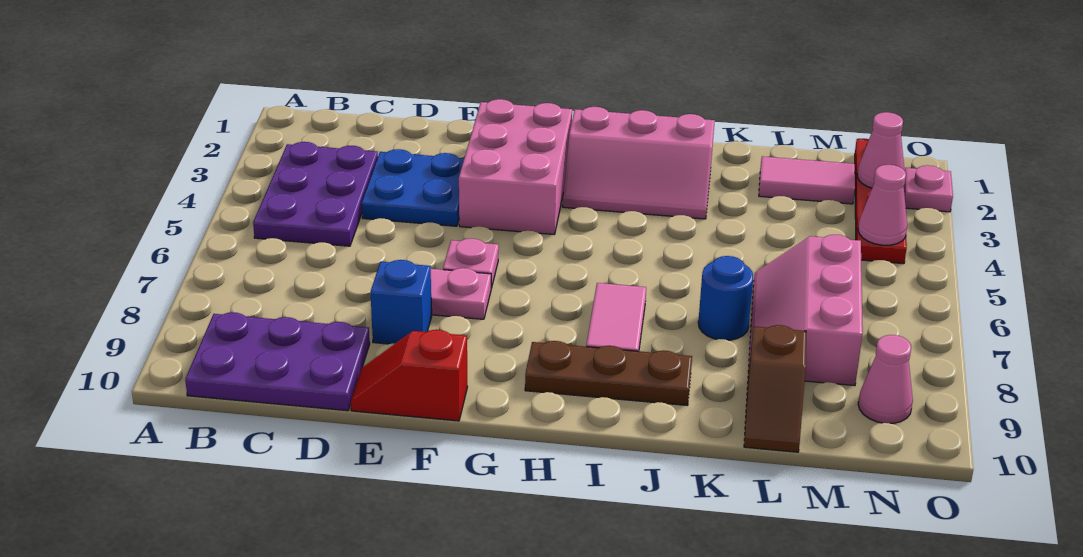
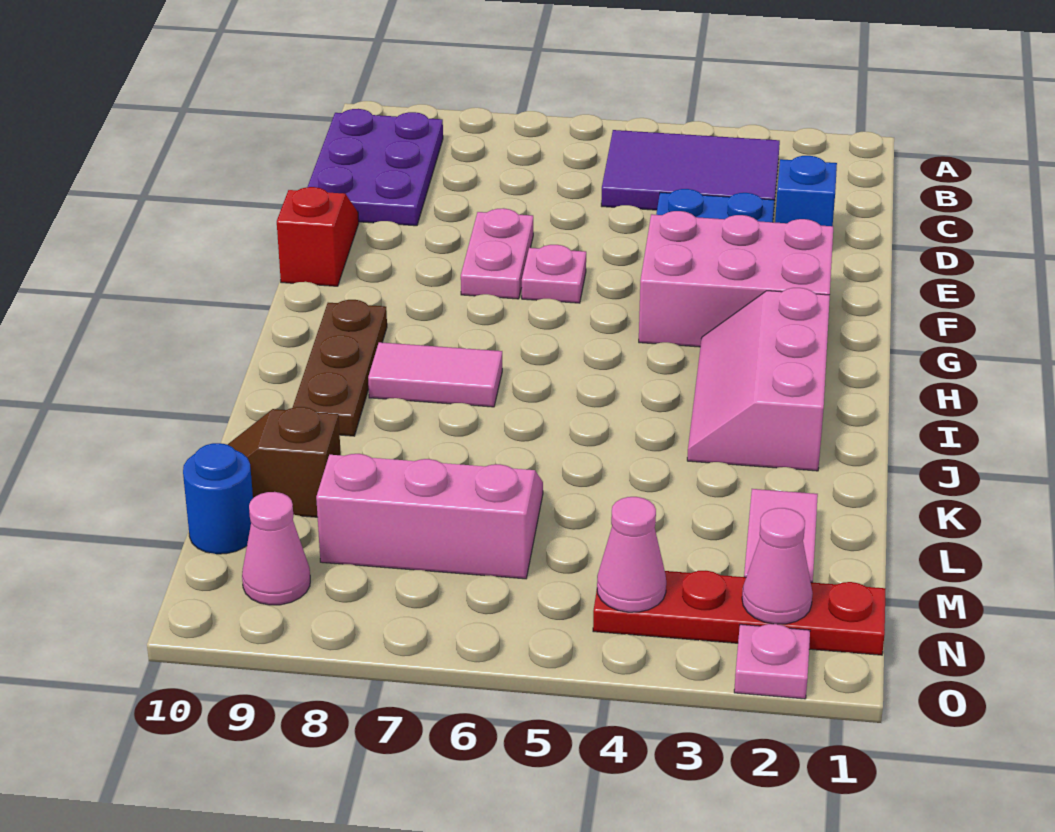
purple 2x3 plate [253,142,378,246] -> purple 2x3 tile [601,130,780,210]
blue 1x1 brick [371,260,432,344] -> blue 1x1 brick moved to [775,156,837,226]
blue 1x1 round brick [698,256,753,340] -> blue 1x1 round brick moved to [183,443,253,554]

